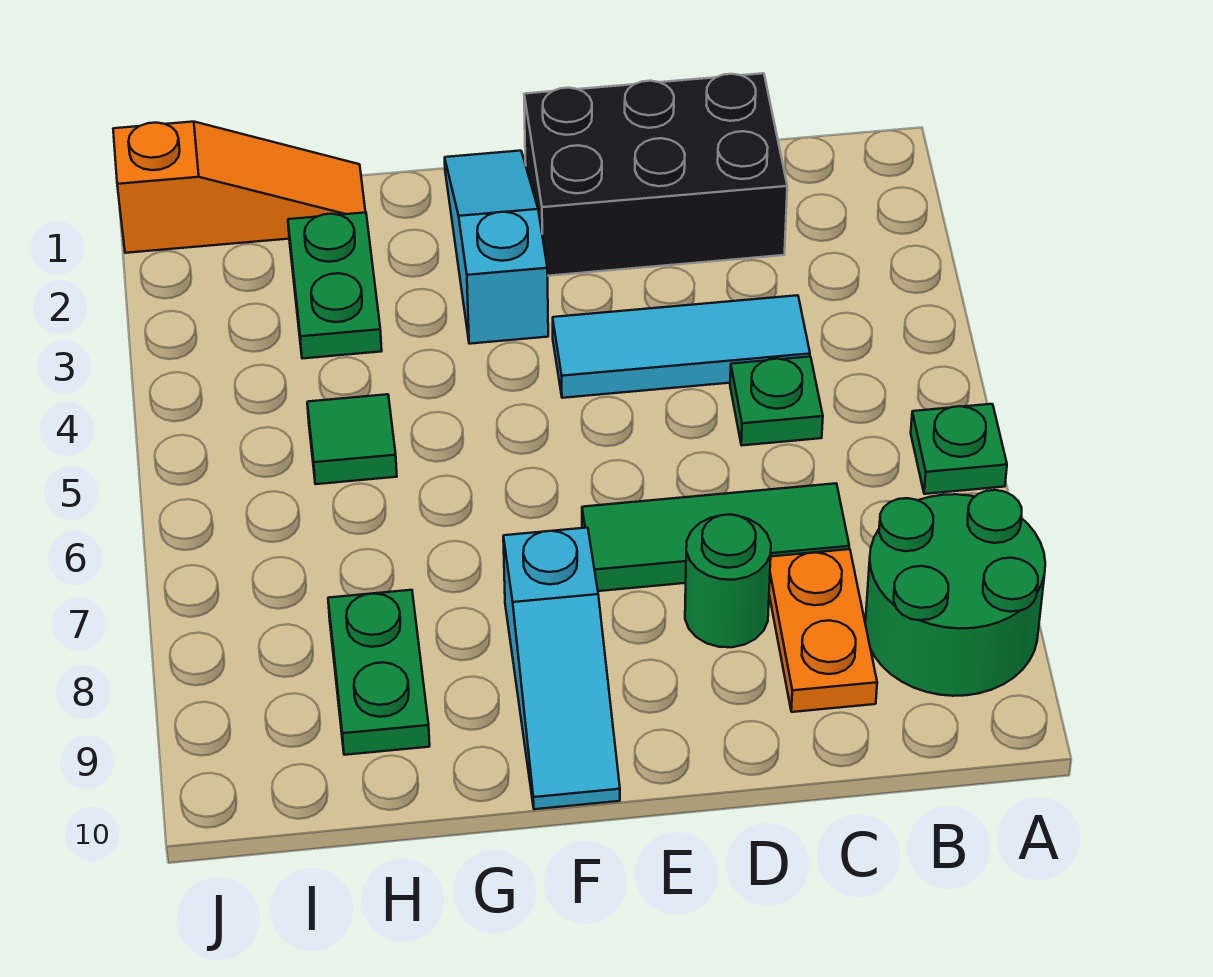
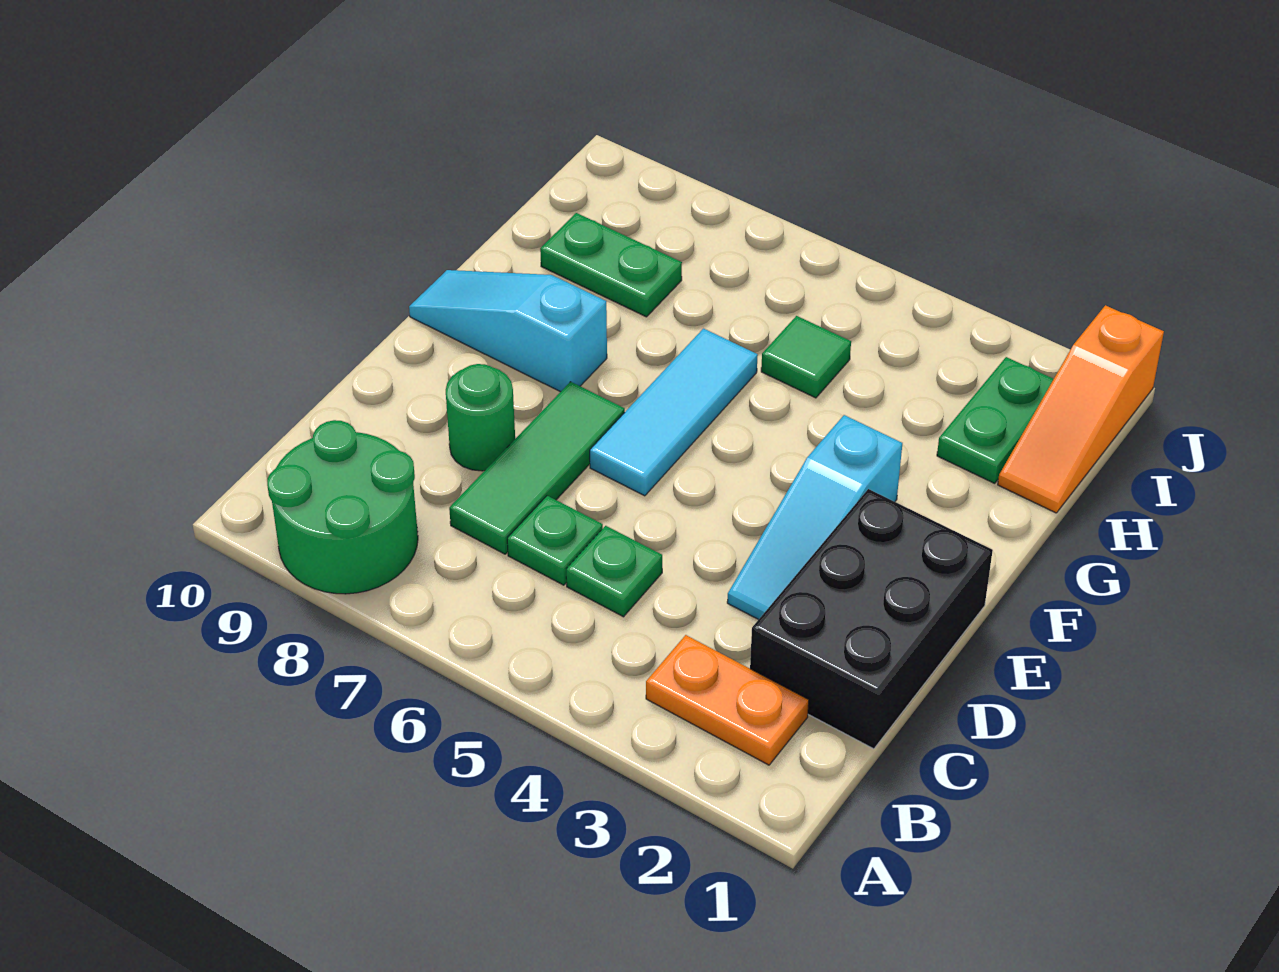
green 1x1 plate [911,404,1007,494] -> green 1x1 plate moved to [507,496,603,585]
cyan 1x3 tile [553,295,810,398] -> cyan 1x3 tile moved to [590,329,758,496]
orange 1x2 plate [769,549,877,712] -> orange 1x2 plate moved to [646,635,809,765]
cyan 1x3 slope [445,151,548,344] -> cyan 1x3 slope turned to [727,415,902,620]
green 1x2 plate [288,212,382,359] -> green 1x2 plate turned to [937,357,1053,483]

